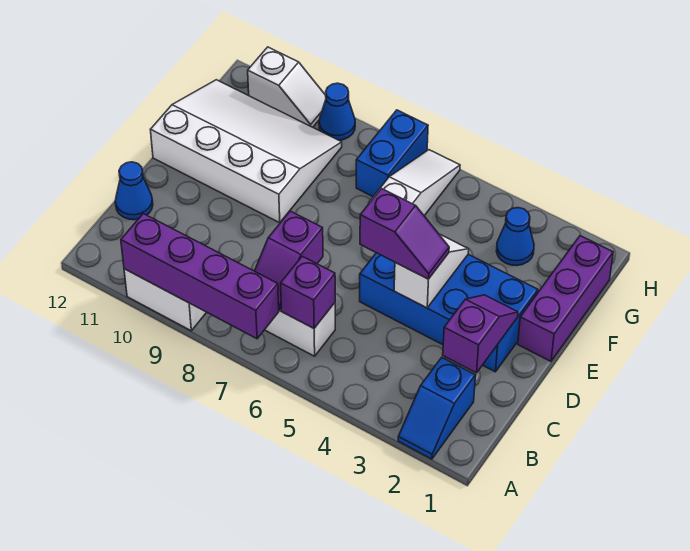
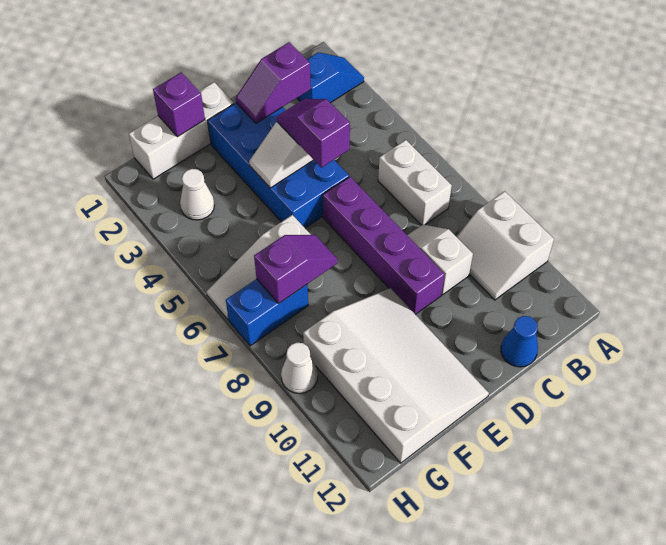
purple 1x4 brick [121,214,279,339] -> purple 1x4 brick moved to [323,177,445,314]
purple 1x1 brick [281,256,335,328] -> purple 1x1 brick moved to [153,73,205,137]
purple 1x2 slope [255,211,323,310] -> purple 1x2 slope moved to [254,235,338,303]
purple 1x3 brick [518,236,613,361] -> white 1x3 brick [129,82,234,179]
white 3x4 slope [150,80,342,223] -> white 3x4 slope turned to [303,288,489,463]
blue 1x1 cone [496,208,534,266] -> white 1x1 cone [180,169,214,220]
blue 1x1 cone [319,83,355,140] -> white 1x1 cone [281,343,318,393]
white 1x2 slope [248,47,326,127] -> white 1x2 slope moved to [407,224,473,295]

